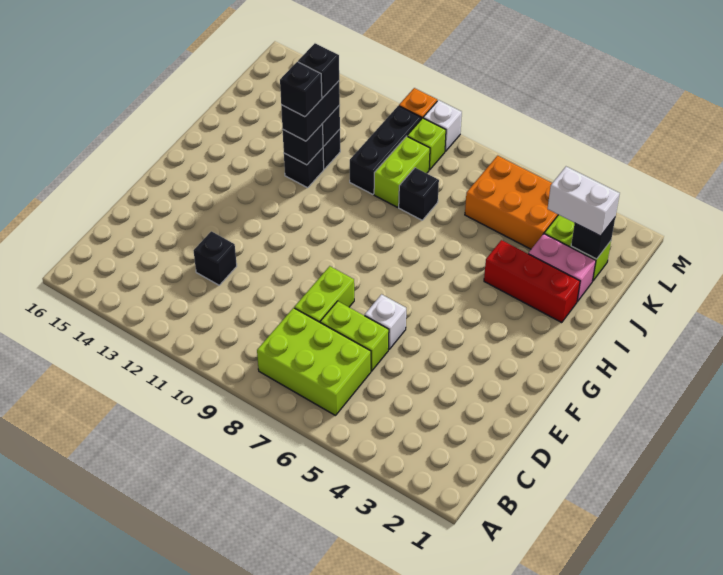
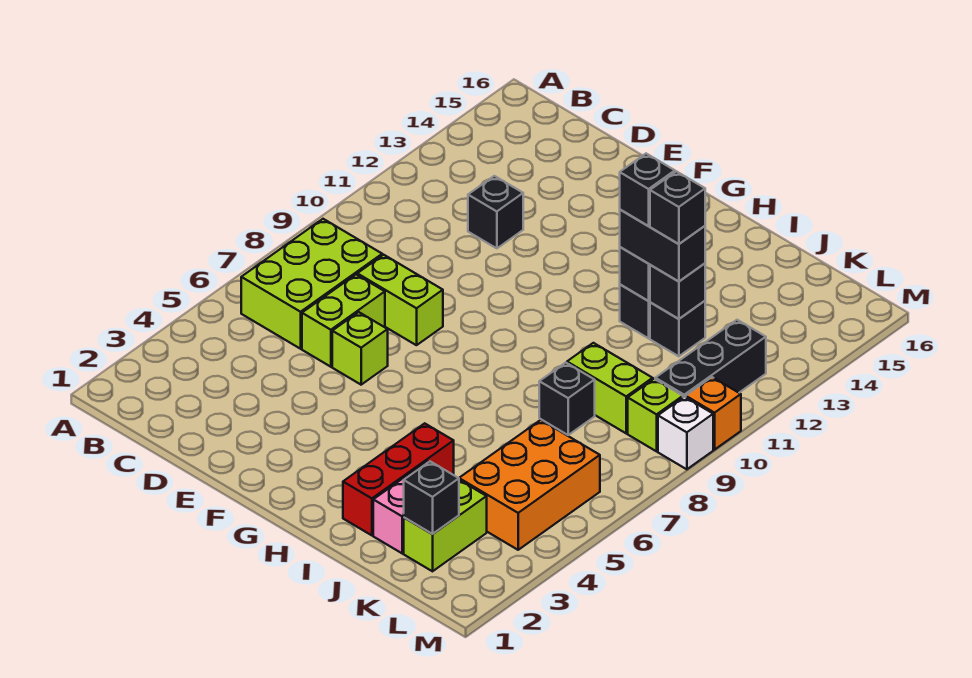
white 1x1 brick [365,294,406,349] -> lime 1x1 brick [332,312,388,385]
black 1x3 brick [350,106,421,194] -> black 1x3 brick turned to [655,320,766,397]
white 1x2 brick [548,167,620,236] -> none

